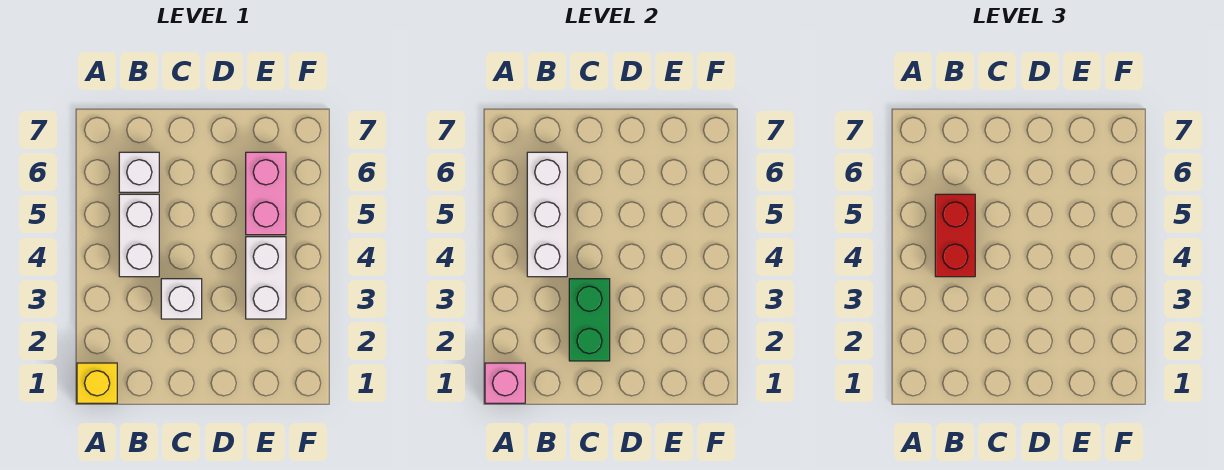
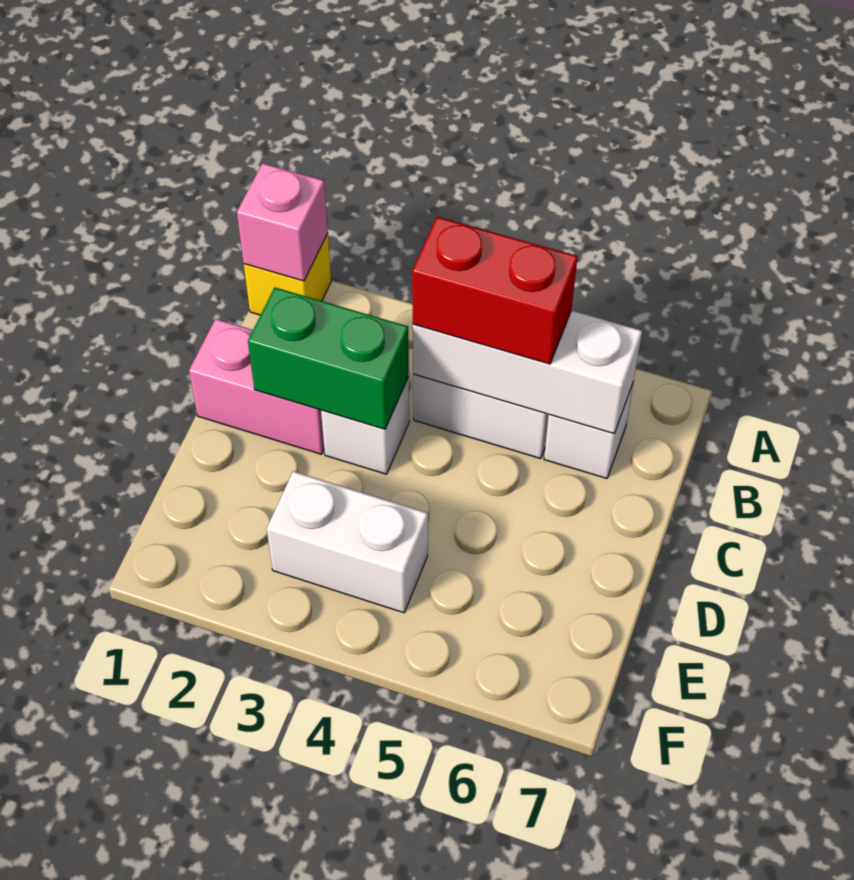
pink 1x2 brick [246,152,286,235] -> pink 1x2 brick moved to [189,319,324,454]

